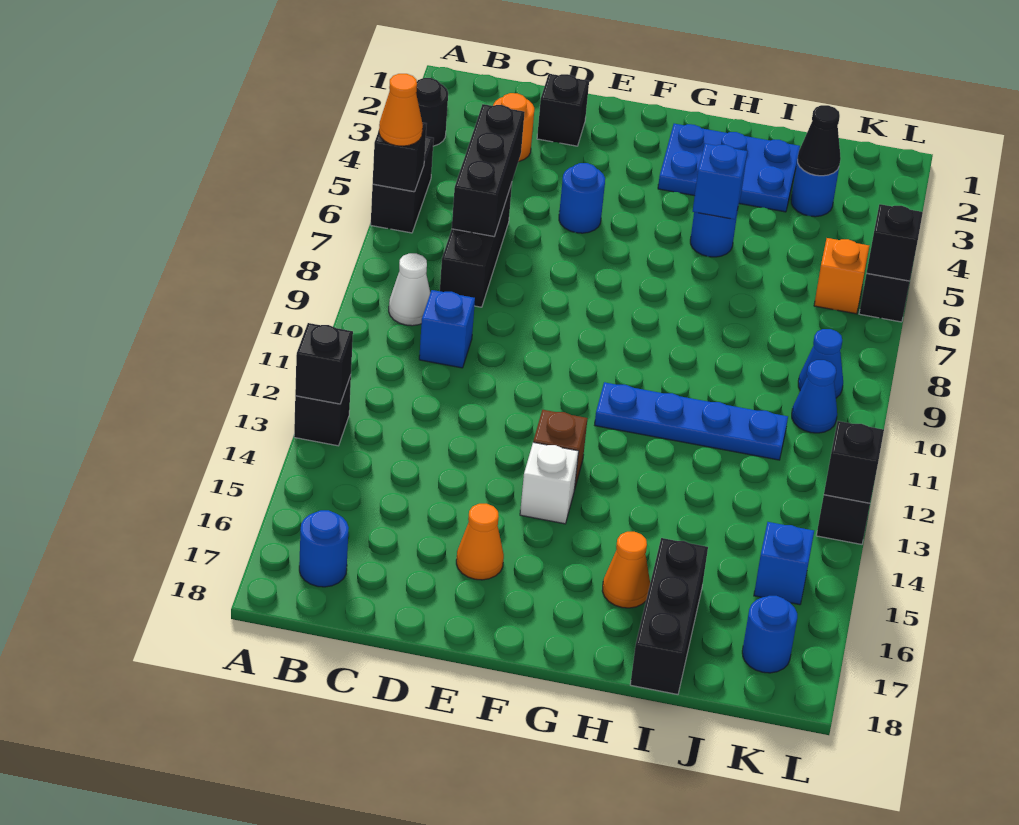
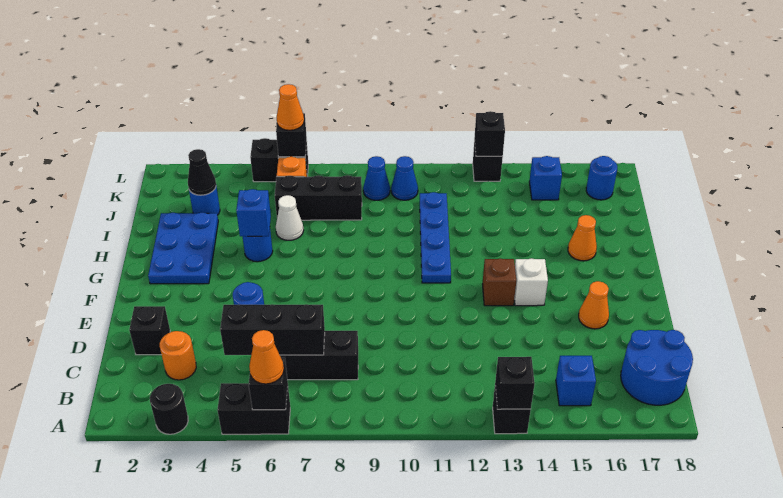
white 1x1 cone [389,253,430,326] -> white 1x1 cone moved to [276,195,304,240]
blue 1x1 round brick [299,510,349,587] -> blue 2x2 round brick [621,330,693,405]
blue 1x1 brick [419,290,475,368] -> blue 1x1 brick moved to [556,356,596,406]
black 1x3 brick [630,538,708,694] -> black 1x3 brick moved to [275,175,362,220]
none -> orange 1x1 cone [277,84,304,130]

